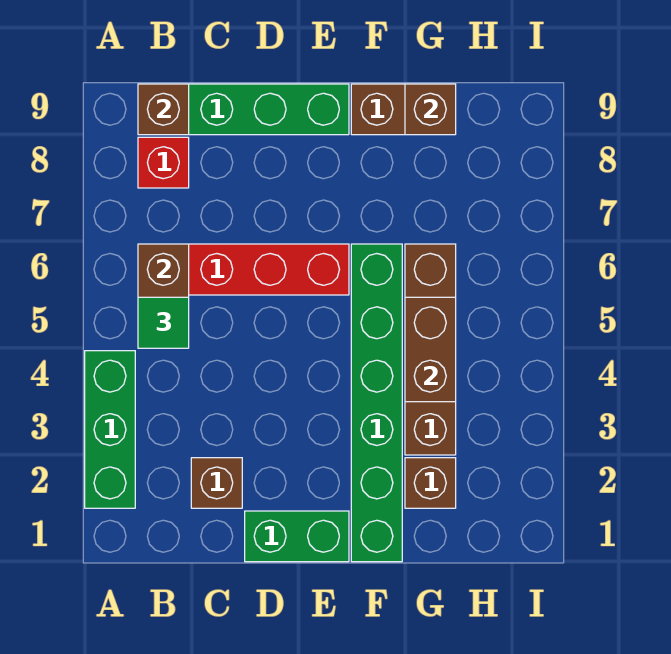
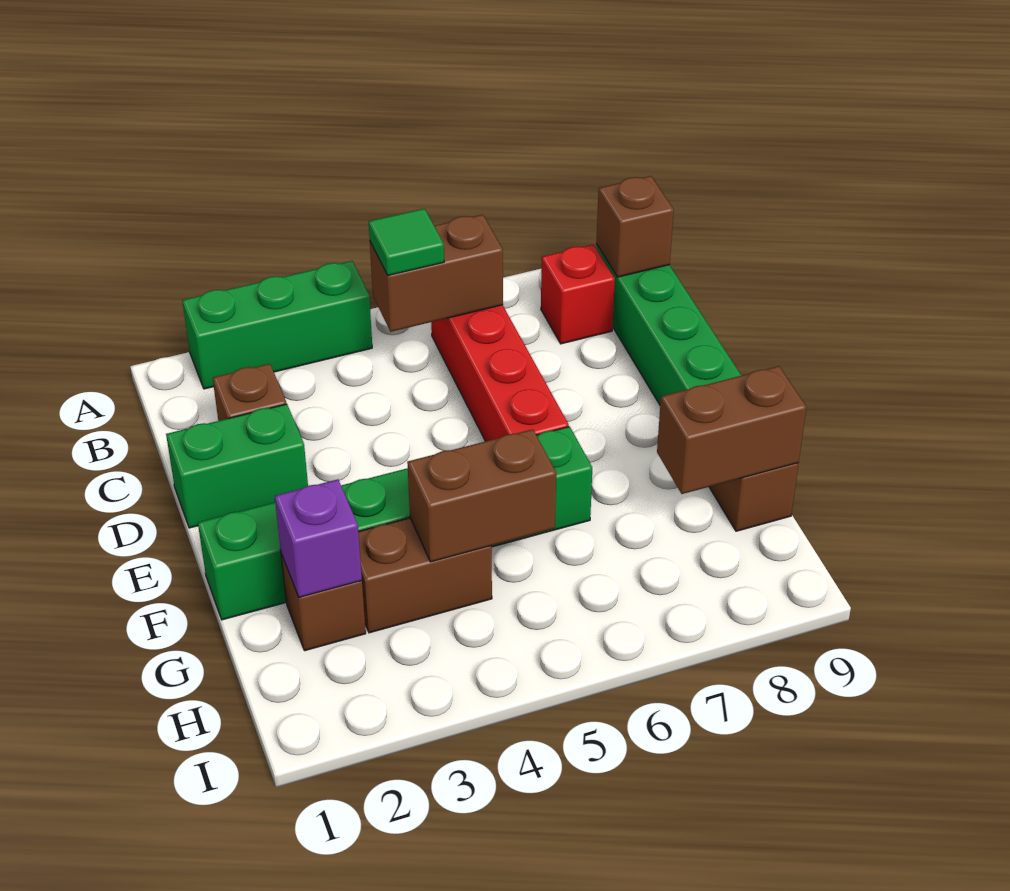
green 1x2 brick [245,511,349,562] -> green 1x2 brick turned to [166,404,308,528]
none -> purple 1x1 brick [275,479,362,597]
brown 1x4 brick [405,244,456,455] -> brown 1x2 brick [358,518,492,633]
brown 1x1 brick [405,84,456,135] -> brown 1x2 brick [657,366,806,494]

